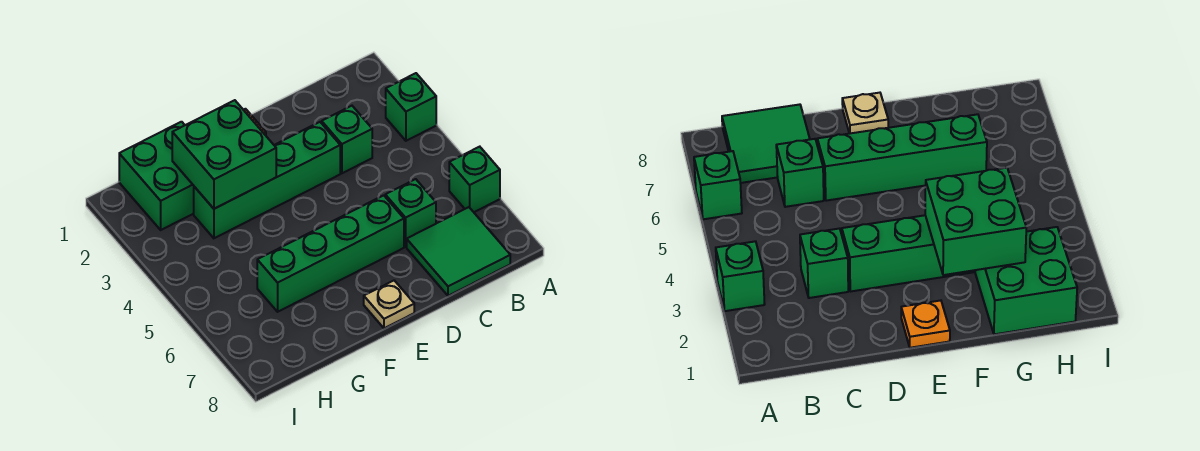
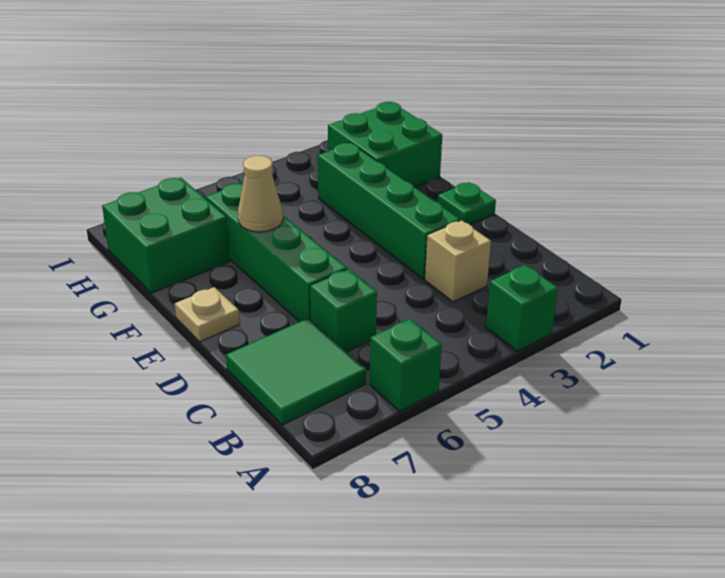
green 1x1 brick [322,106,372,173] -> tan 1x1 brick [425,220,491,302]
orange 1x1 plate [901,301,950,348] -> green 1x1 plate [438,182,496,224]
green 2x2 brick [172,100,276,209] -> green 2x2 brick moved to [102,178,230,293]
none -> tan 1x1 cone [238,156,283,232]

